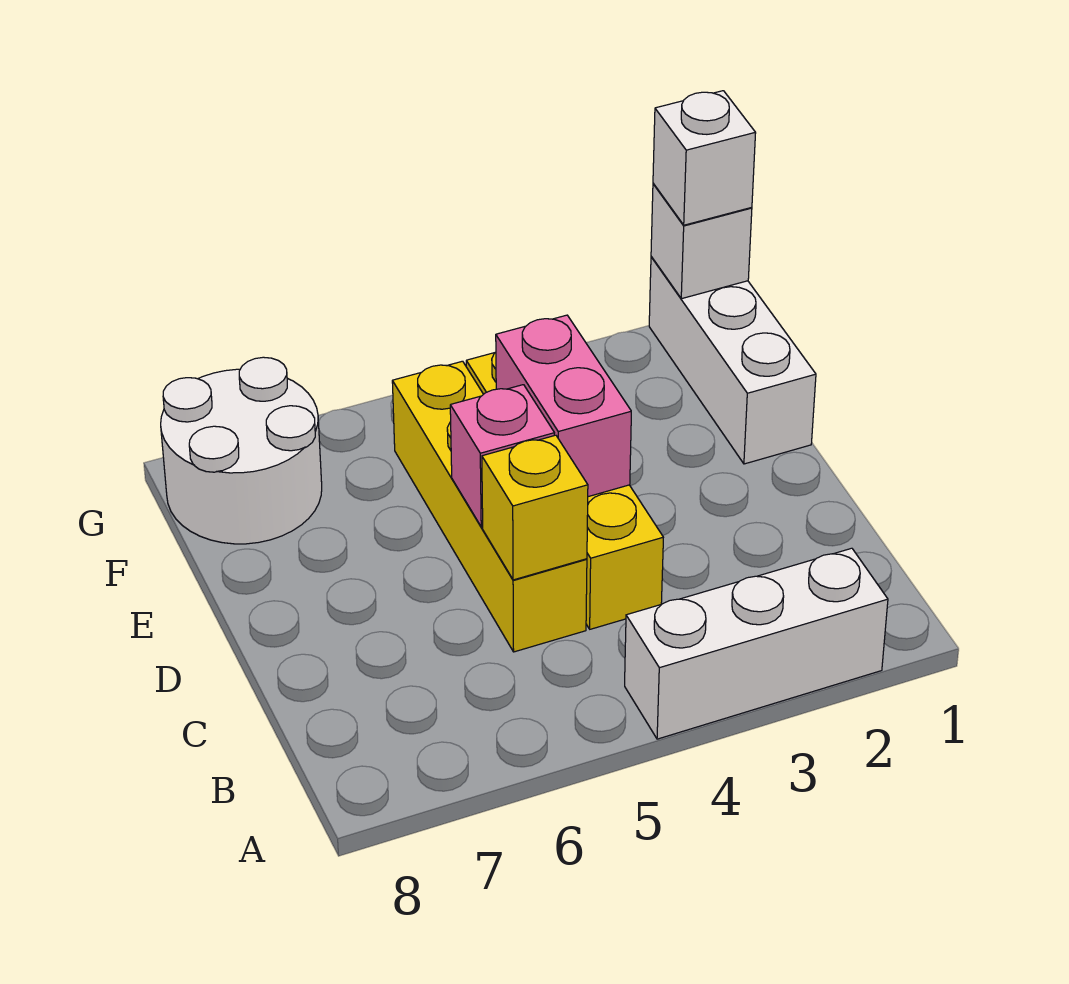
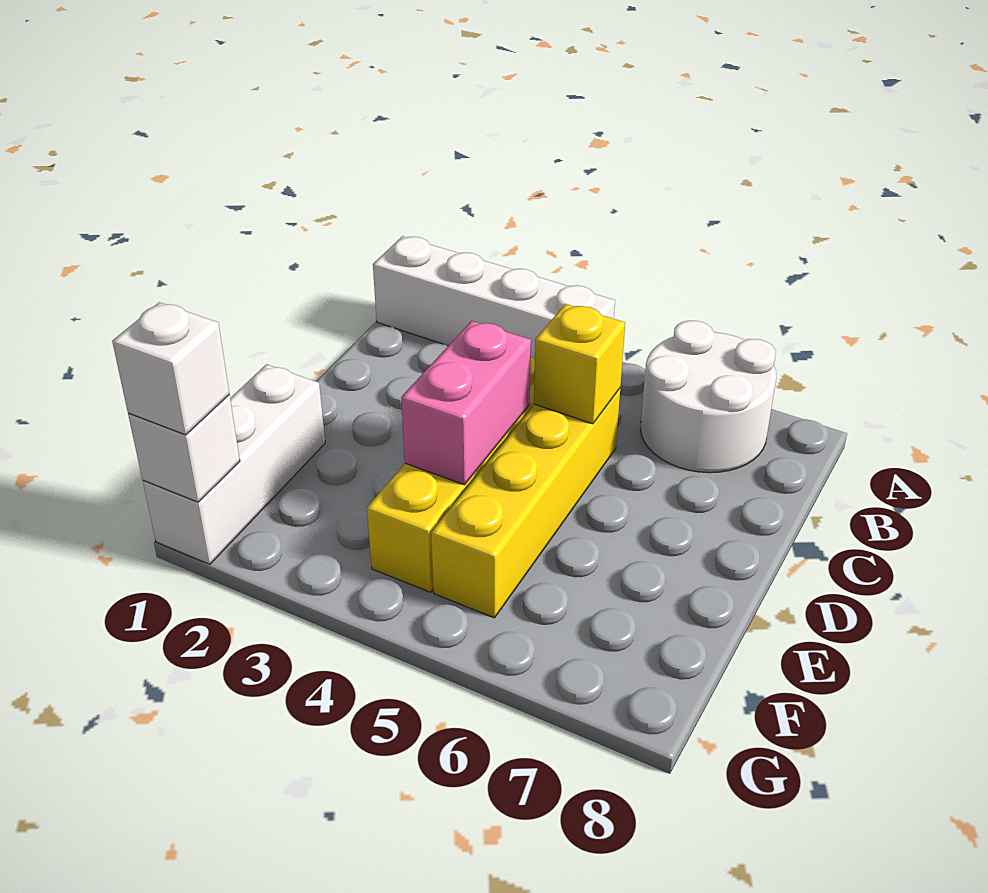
white 1x3 brick [625,548,888,739] -> white 1x4 brick [373,236,615,359]
pink 1x1 brick [450,385,554,527] -> none
white 2x2 round brick [161,357,322,544] -> white 2x2 round brick moved to [641,321,776,473]

